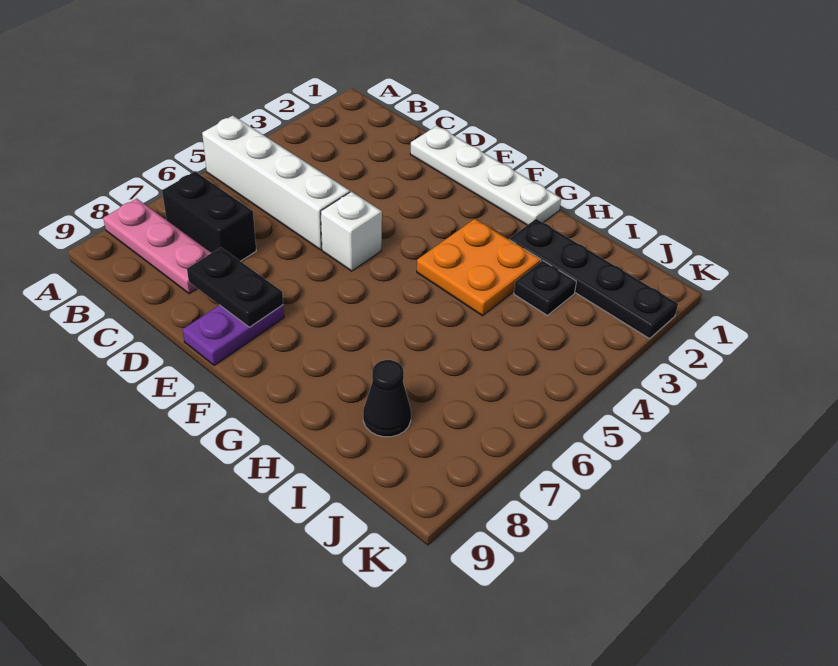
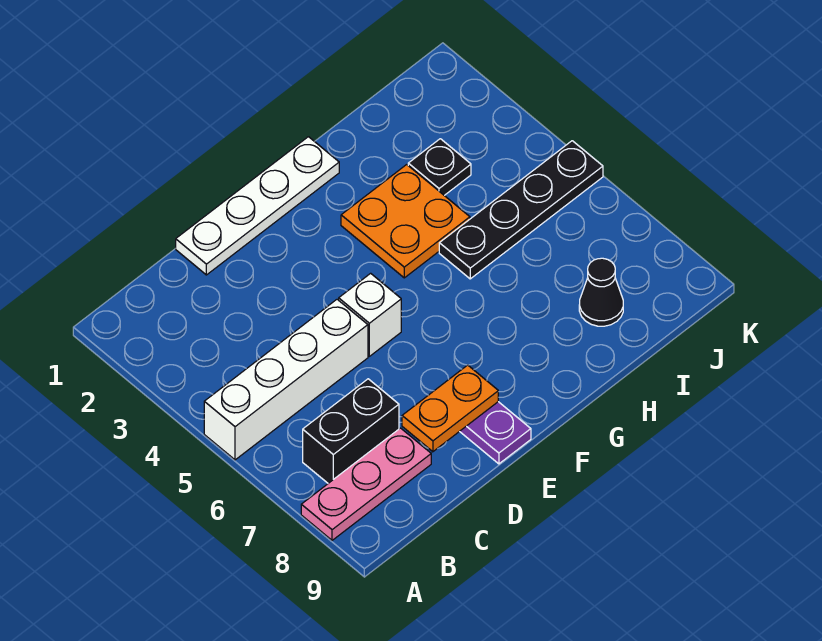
black 1x2 plate [187,248,283,327] -> orange 1x2 plate [402,365,498,452]
black 1x4 plate [509,219,678,339] -> black 1x4 plate moved to [439,141,603,279]

